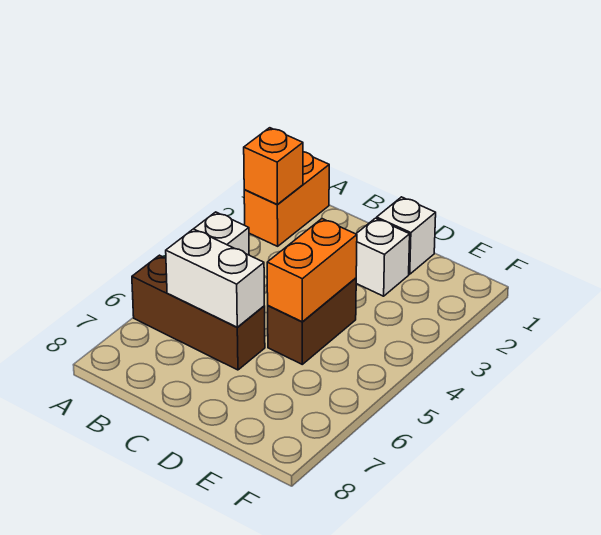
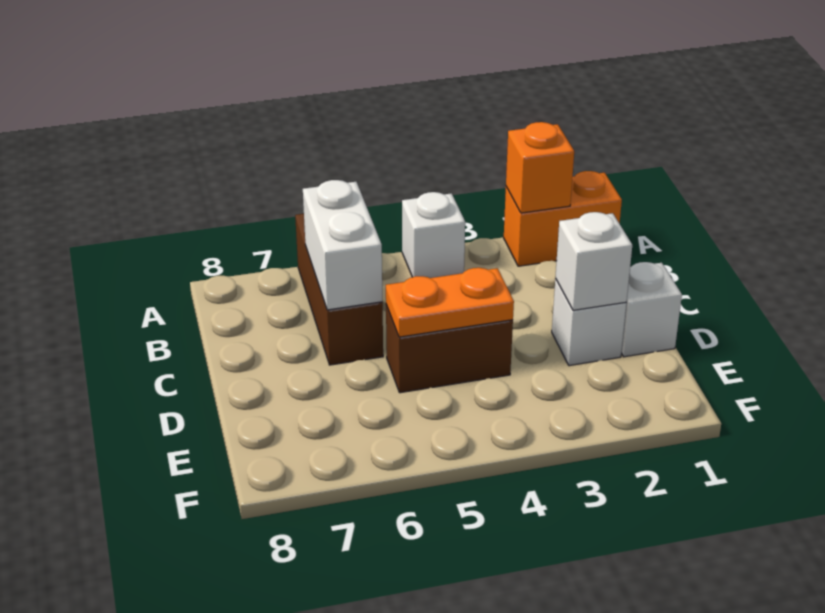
none -> white 1x1 brick [555,212,632,310]
orange 1x2 brick [267,219,357,322] -> orange 1x2 plate [386,268,514,337]

